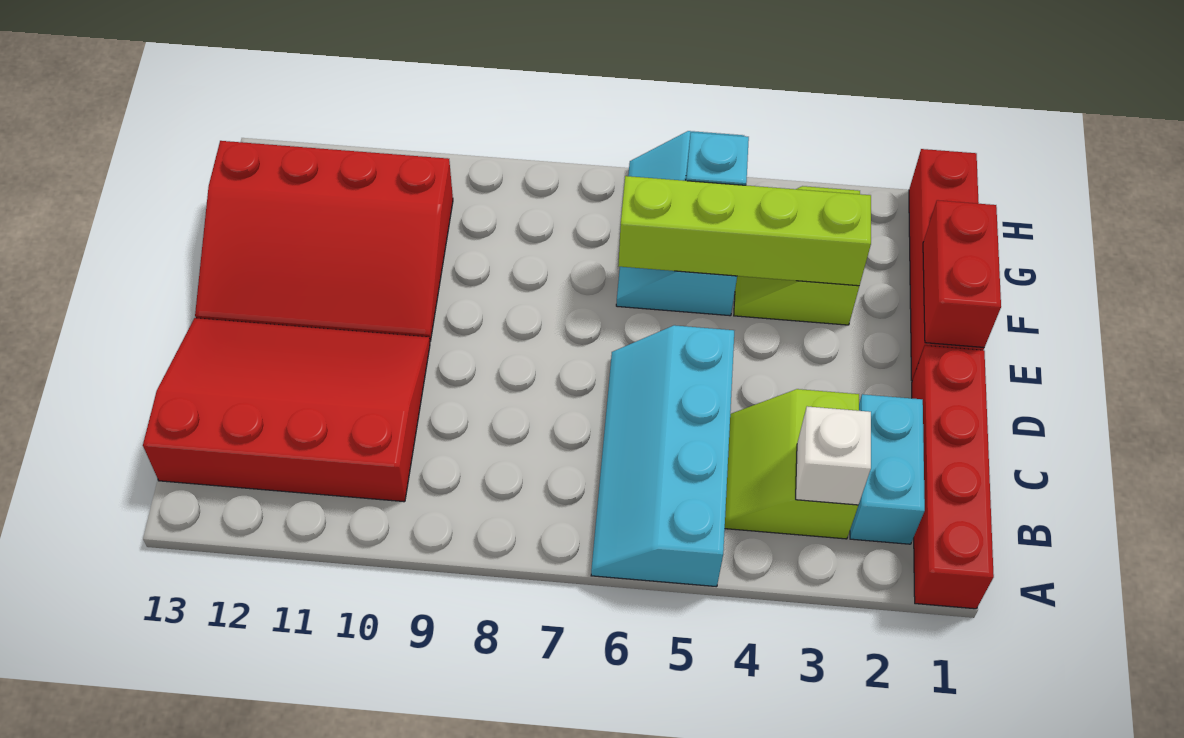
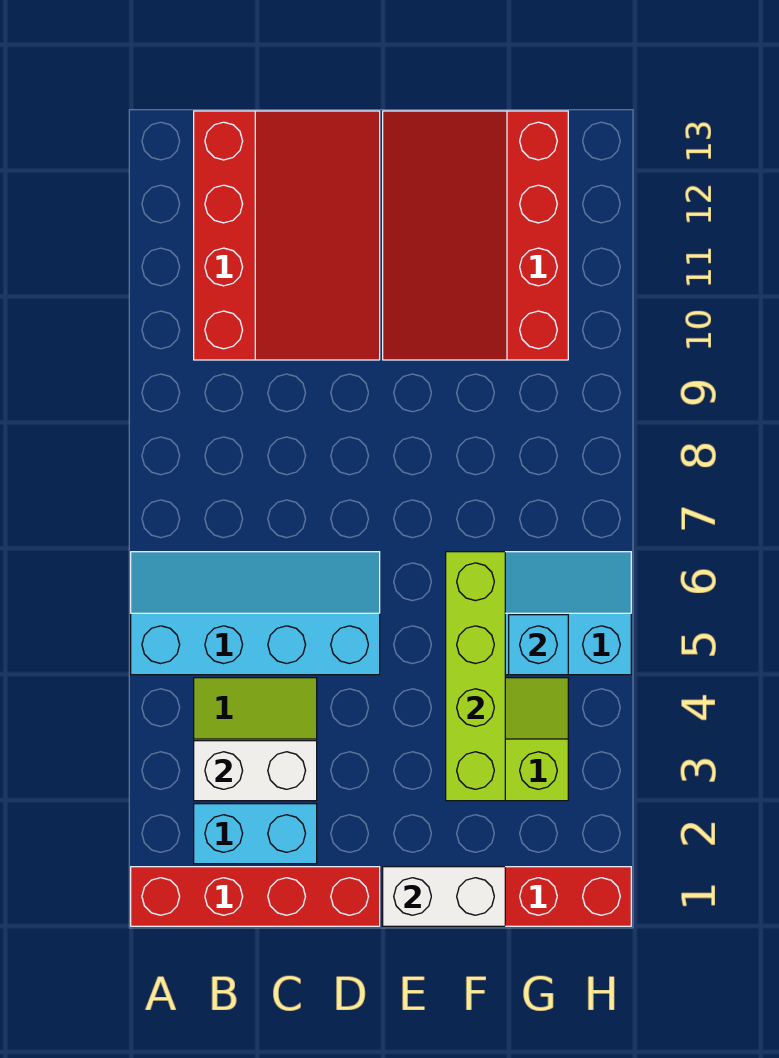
white 1x1 brick [796,406,871,505] -> white 1x2 brick [194,741,317,801]
red 1x2 brick [923,200,1001,347] -> white 1x2 brick [383,867,505,926]

